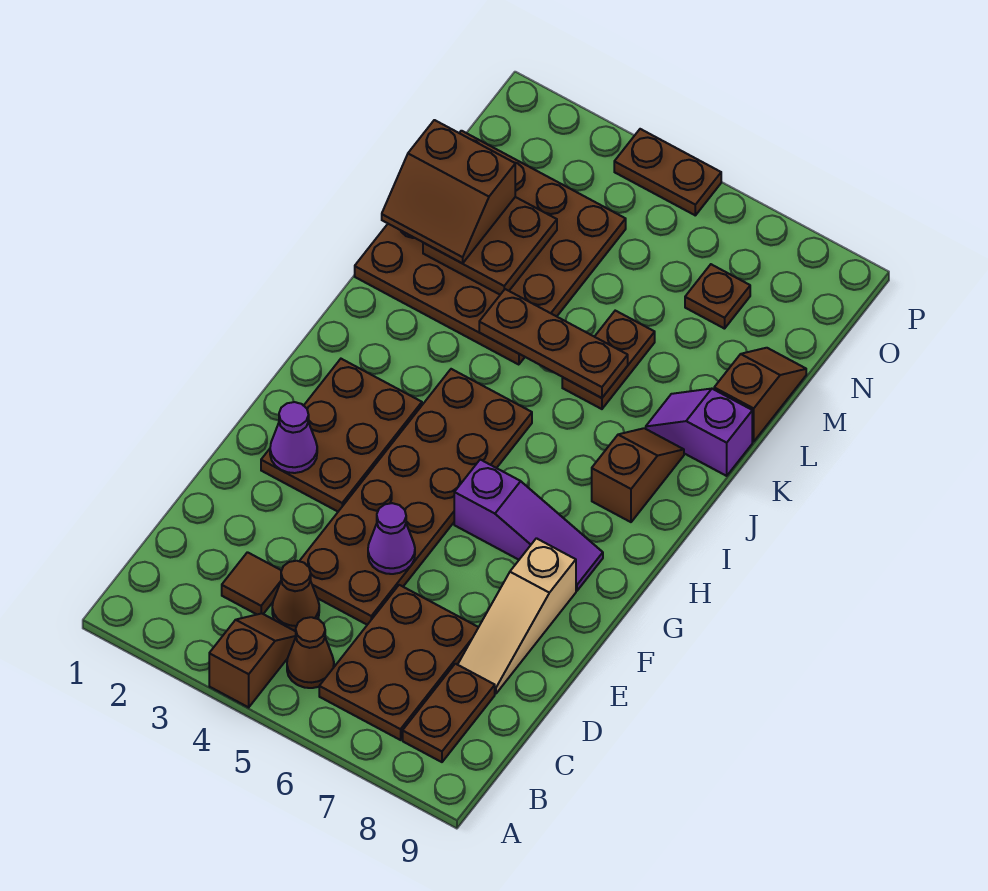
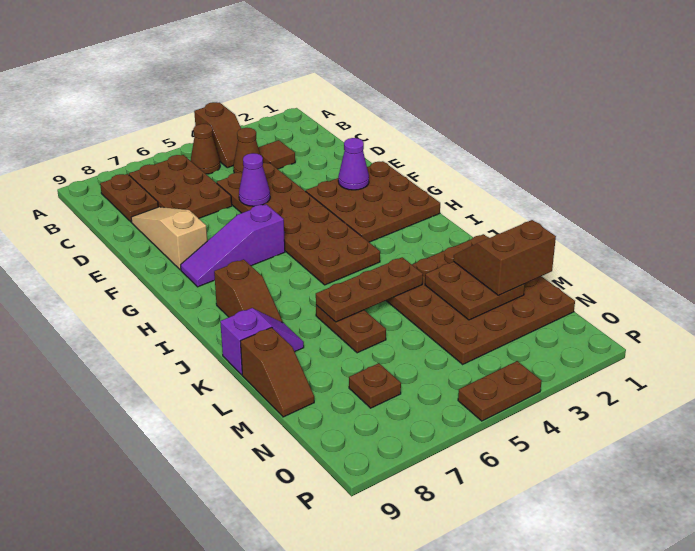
brown 2x3 plate [261,359,422,511] -> brown 3x3 plate [306,161,440,242]

